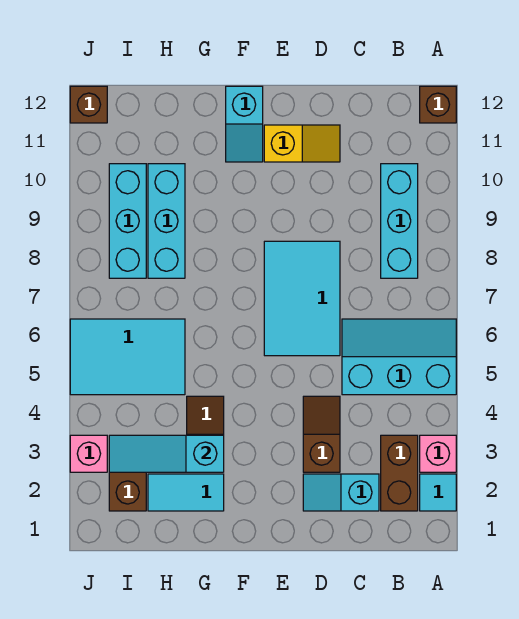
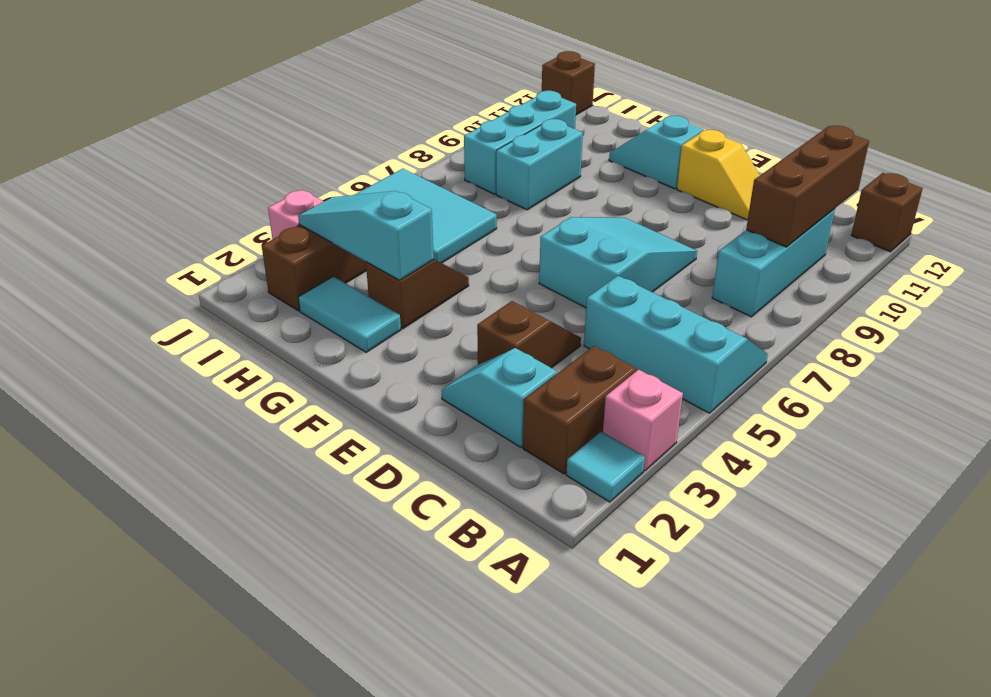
none -> brown 1x3 brick [746,126,869,247]
cyan 2x3 tile [264,241,340,356] -> cyan 2x3 slope [539,217,697,308]
cyan 1x2 slope [226,86,263,162] -> cyan 1x2 slope turned to [609,116,704,189]
cyan 1x3 brick [148,164,185,278] -> cyan 1x2 brick [496,119,583,210]

